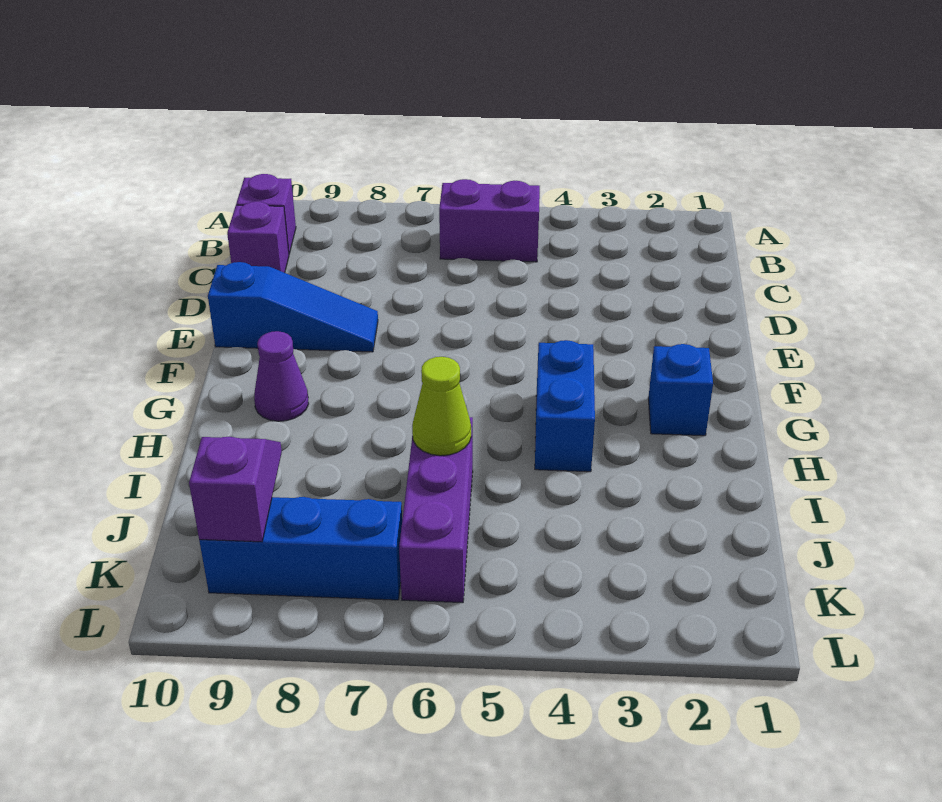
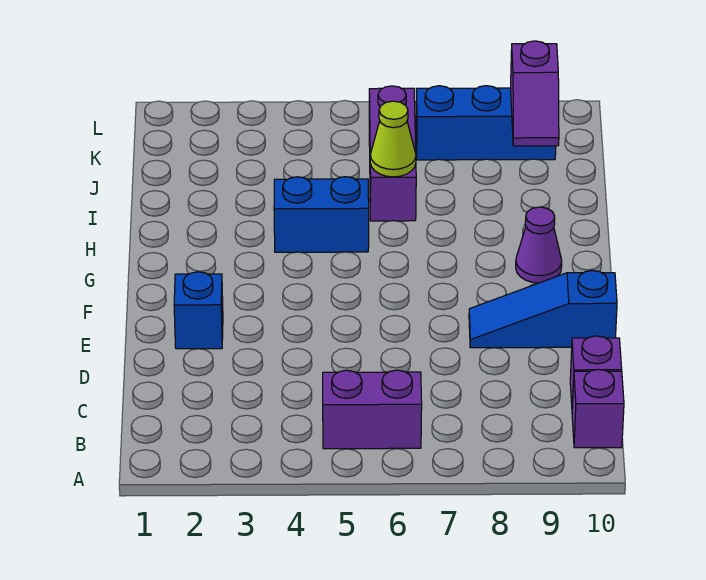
blue 1x1 brick [648,344,713,436] -> blue 1x1 brick moved to [174,272,223,349]
blue 1x2 brick [535,340,595,472] -> blue 1x2 brick turned to [274,177,369,252]

